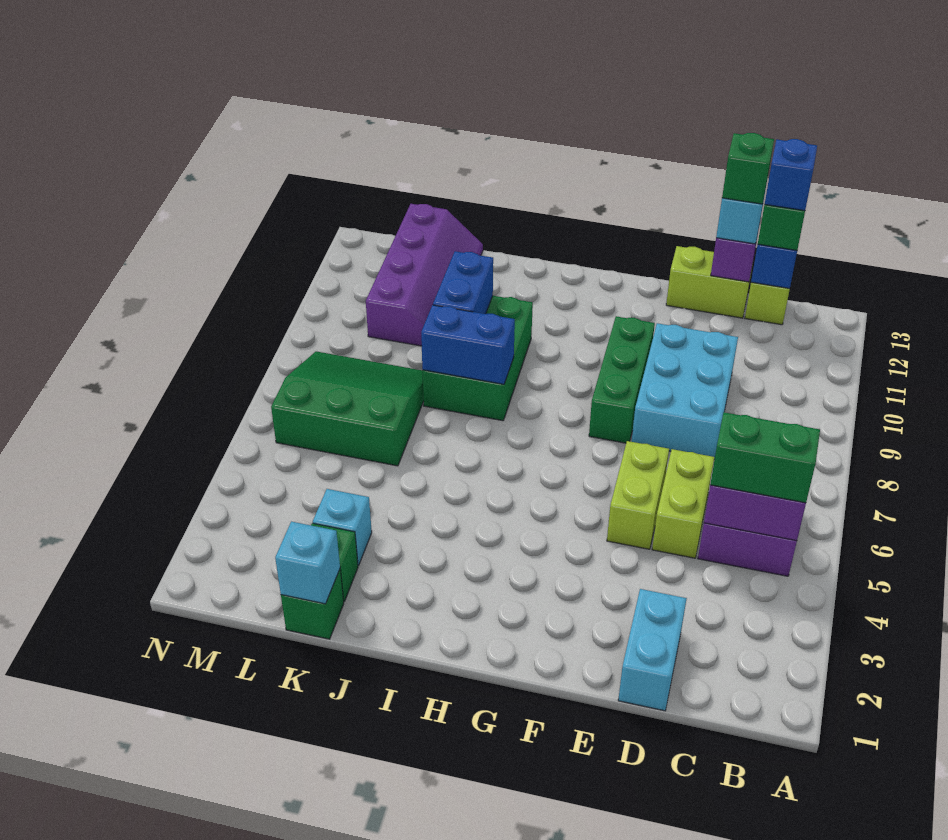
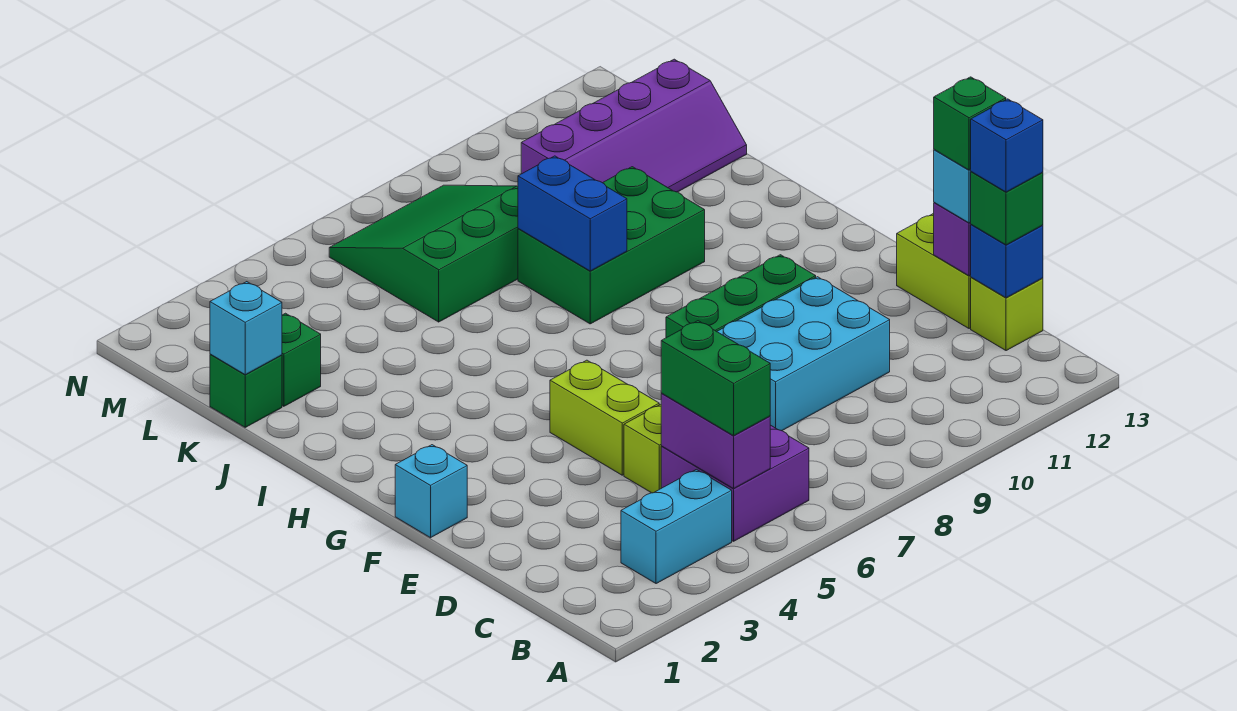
cyan 1x2 brick [618,589,687,711] -> cyan 1x2 brick moved to [621,469,732,584]
lime 1x2 brick [607,441,669,549] -> lime 1x2 brick turned to [550,360,659,475]
blue 1x2 brick [433,251,493,314] -> none
cyan 1x1 brick [313,489,372,566] -> cyan 1x1 brick moved to [395,445,467,538]
green 3x3 slope [271,351,424,466] -> green 3x3 slope turned to [329,185,518,322]

